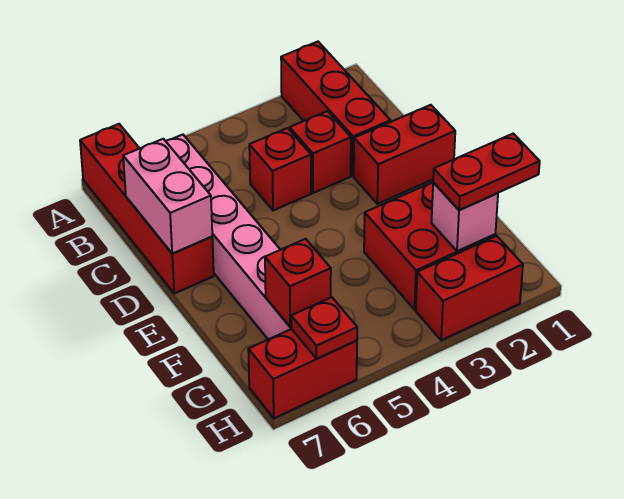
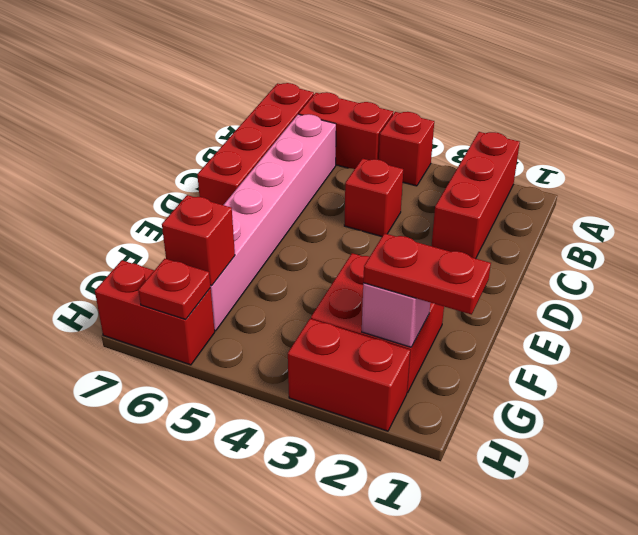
red 1x1 brick [289,111,351,193] -> red 1x1 brick moved to [379,112,434,186]
pink 1x2 brick [123,139,212,254] -> none
red 1x2 brick [354,105,455,204] -> red 1x2 brick moved to [299,92,393,169]

